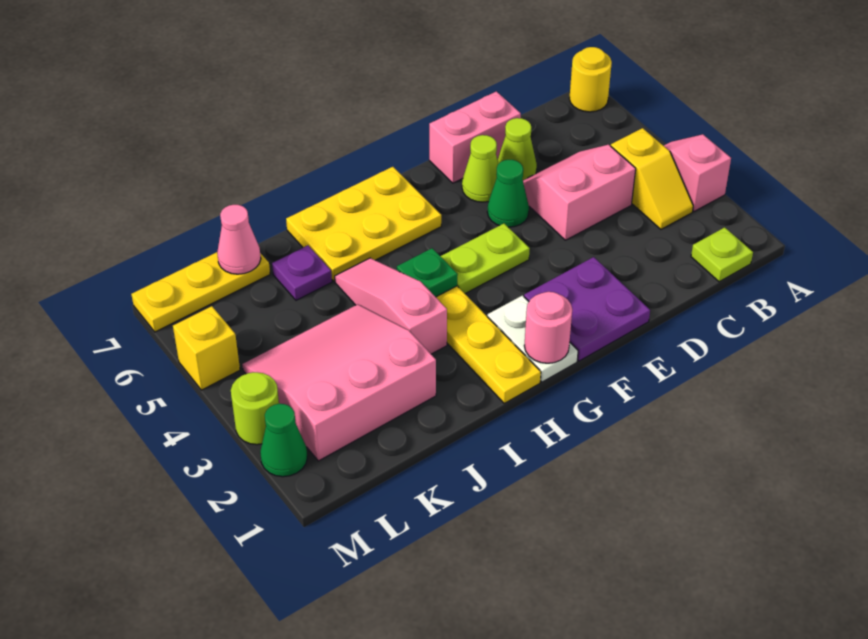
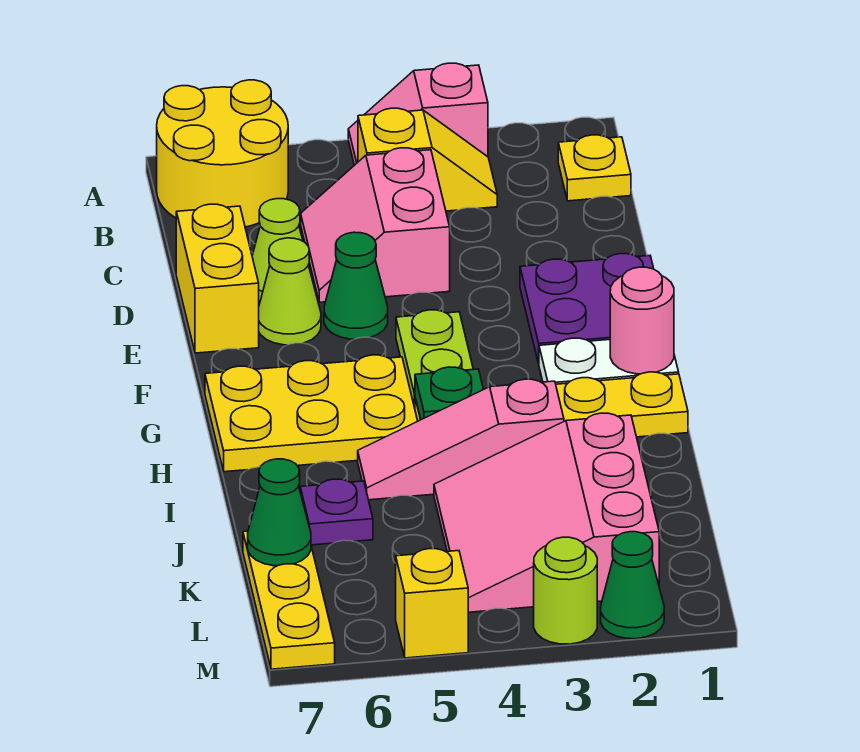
yellow 1x1 round brick [569,47,612,112] -> yellow 2x2 round brick [157,80,288,227]
lime 1x1 plate [691,227,753,282] -> yellow 1x1 plate [558,135,631,201]
pink 1x2 brick [429,91,521,183] -> yellow 1x2 brick [176,204,259,353]
yellow 2x3 plate [286,167,441,281] -> yellow 2x3 plate turned to [205,355,418,472]
pink 1x1 cone [217,205,261,274] -> green 1x1 cone [248,459,311,566]

